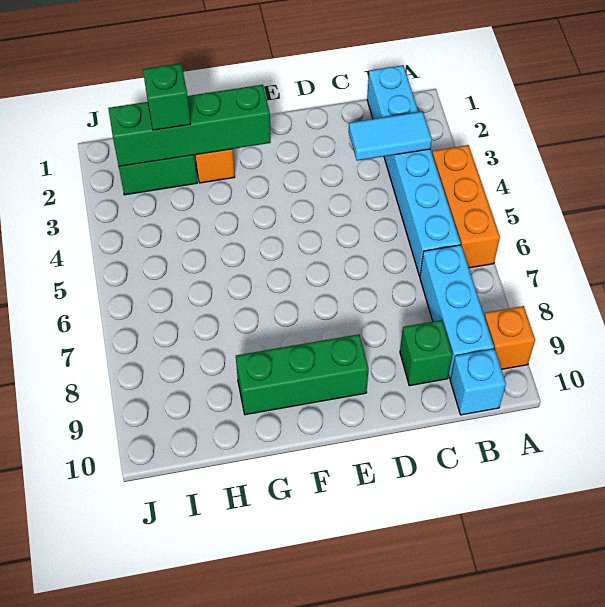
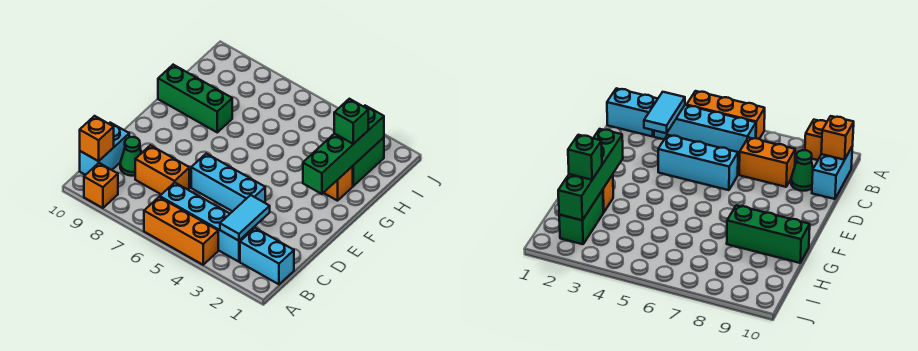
cyan 1x3 brick [420,245,494,378] -> cyan 1x3 brick moved to [191,154,265,211]
cyan 1x1 brick [450,349,506,415] -> cyan 1x2 brick [80,123,129,175]
none -> orange 1x1 brick [80,116,114,161]
none -> orange 1x2 brick [135,145,189,195]
green 1x1 brick [400,320,452,386] -> green 1x1 cone [120,137,141,176]
green 1x3 brick [236,334,369,415] -> green 1x3 brick turned to [158,65,232,132]

